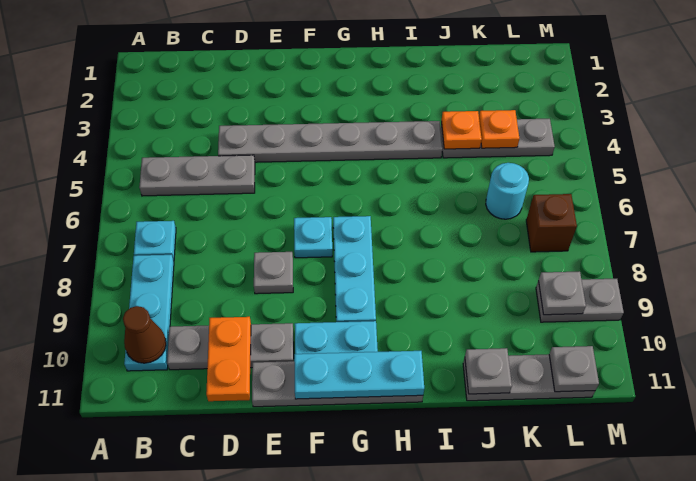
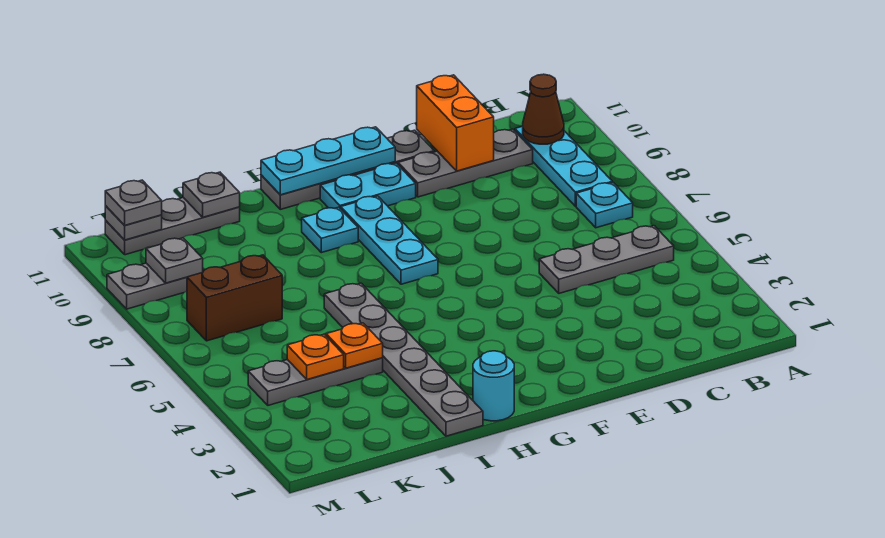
grey 1x6 plate [218,121,442,162] -> grey 1x6 plate turned to [324,283,483,436]
orange 1x2 plate [206,317,251,401] -> orange 1x2 brick [417,75,494,171]
grey 1x1 plate [254,252,293,294] -> grey 1x1 plate moved to [105,180,162,225]
cyan 1x1 plate [294,217,332,258] -> cyan 1x1 plate moved to [302,207,358,253]
cyan 1x1 round brick [486,163,529,219] -> cyan 1x1 round brick moved to [473,351,514,421]
brown 1x1 brick [526,194,577,252] -> brown 1x2 brick [187,255,282,341]

